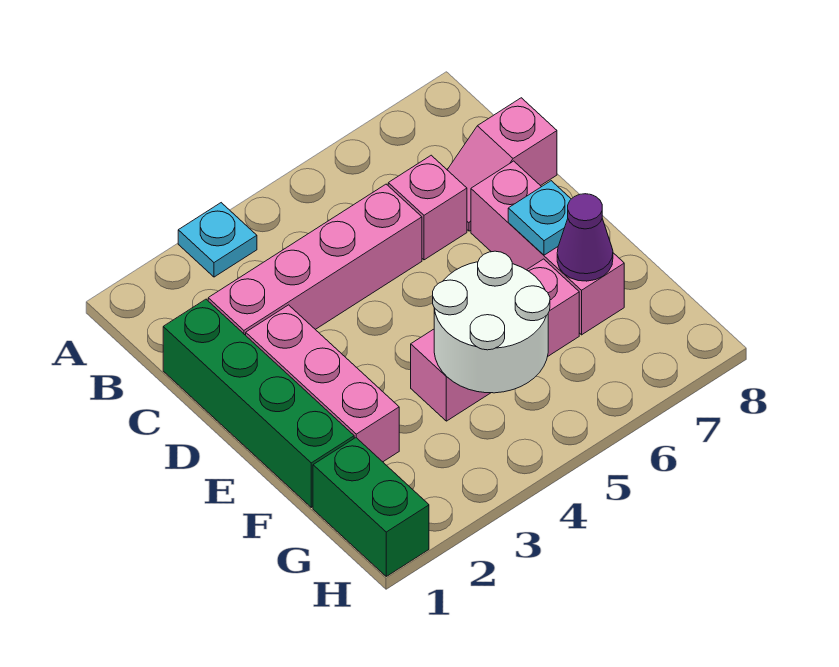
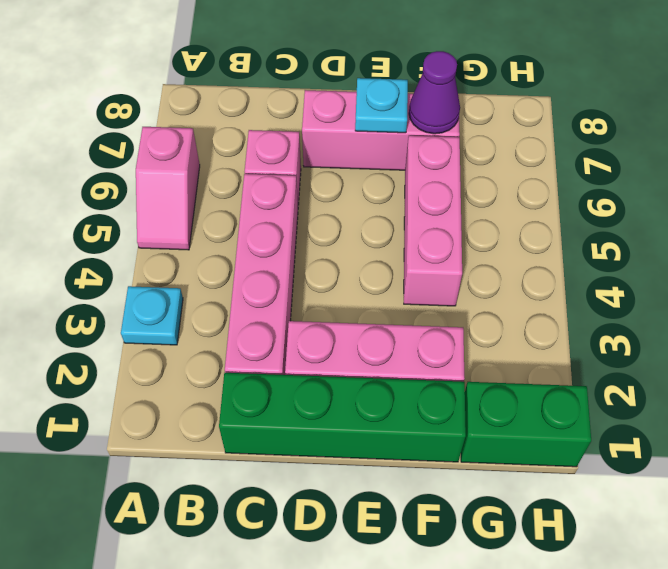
pink 1x2 slope [448,98,557,231] -> pink 1x2 slope moved to [136,127,200,250]
white 2x2 round brick [433,251,550,393] -> none

